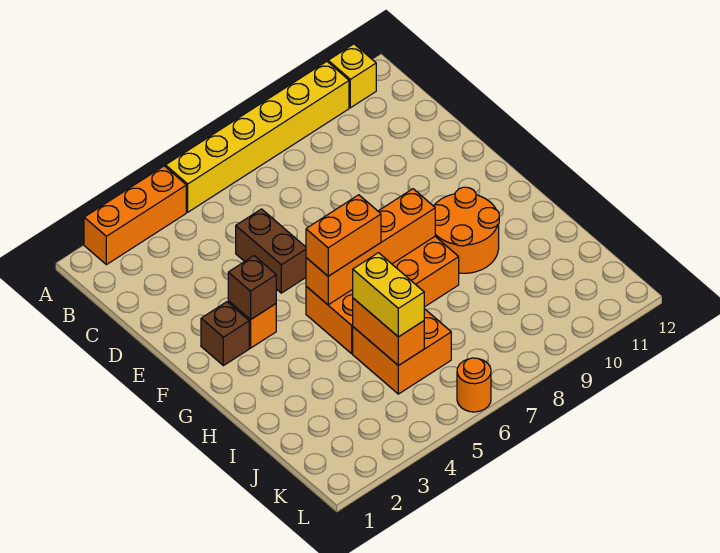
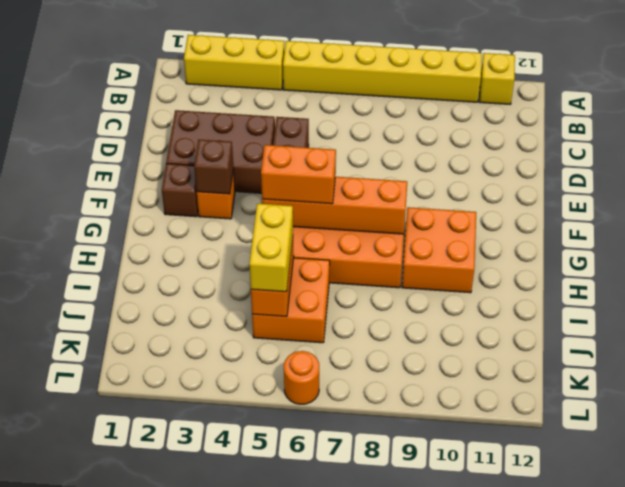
orange 1x3 brick [84,166,186,265] -> yellow 1x3 brick [184,35,284,90]
none -> brown 2x3 brick [166,110,275,193]
orange 2x2 round brick [434,187,499,273] -> orange 2x2 brick [402,207,476,293]

